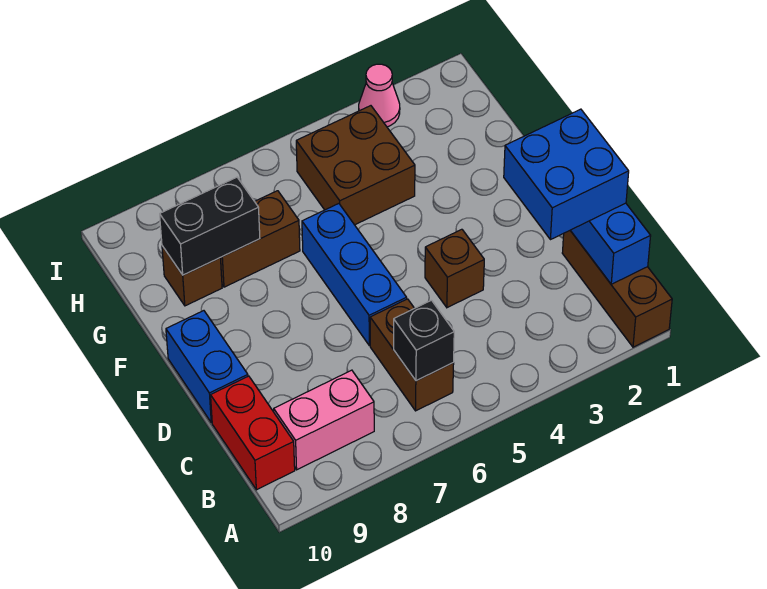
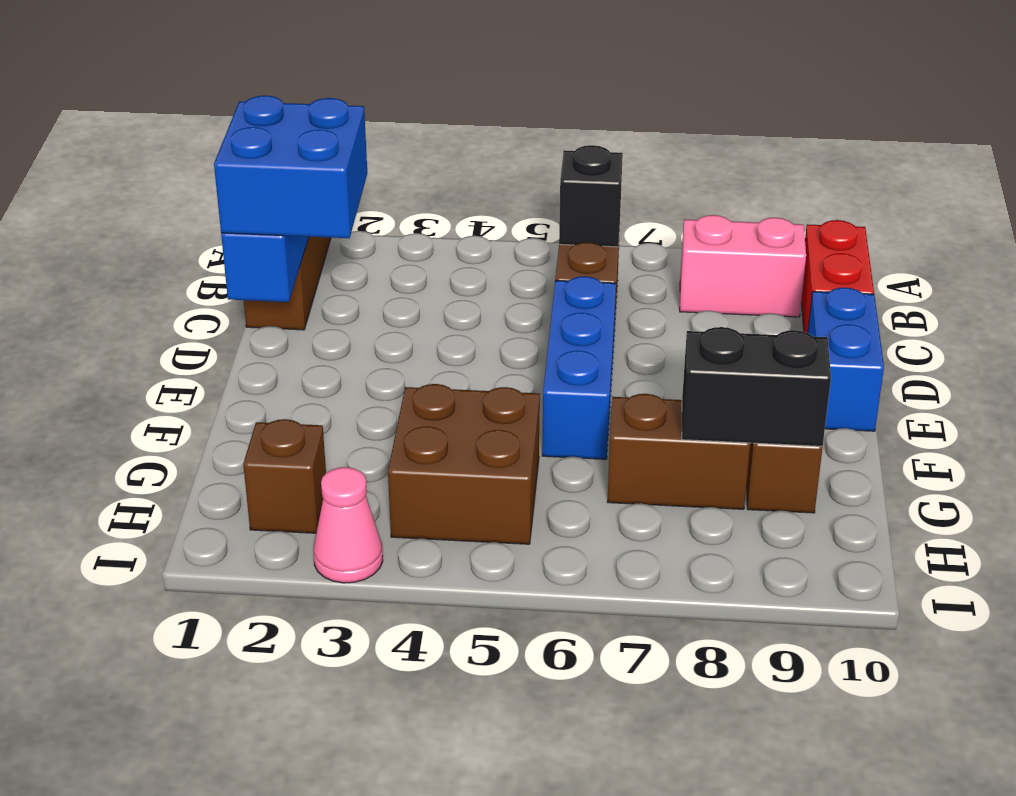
brown 1x1 brick [425,229,484,308] -> brown 1x1 brick moved to [243,419,326,533]

